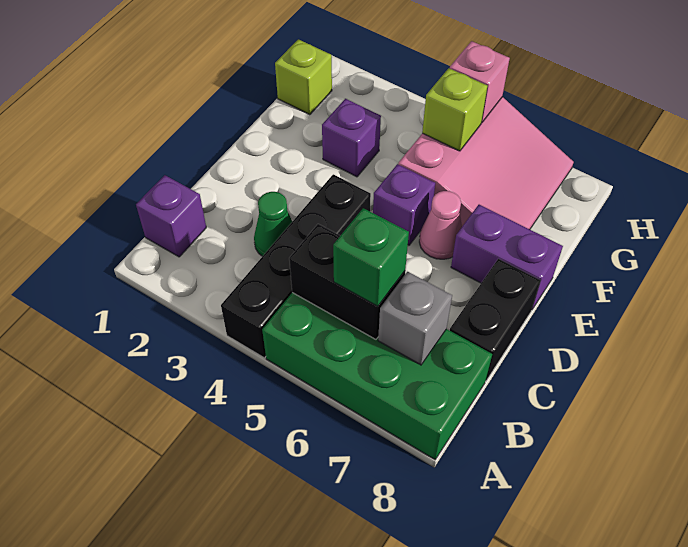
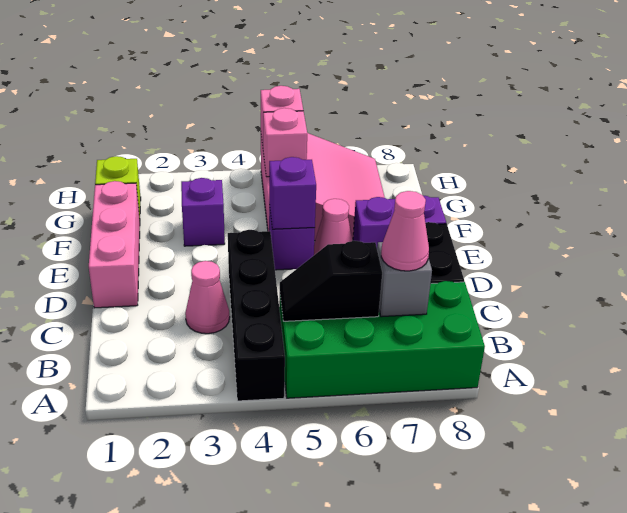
purple 1x1 brick [136,175,206,257] -> purple 1x1 brick moved to [269,157,316,229]
black 1x2 brick [289,224,405,339] -> black 1x2 slope [280,241,382,321]
green 1x1 brick [333,208,409,306] -> none
none -> pink 1x1 cone [381,191,429,271]
green 1x1 cone [254,192,292,256] -> pink 1x1 cone [185,261,230,334]
none -> pink 1x3 brick [89,181,140,308]
lime 1x1 brick [422,68,488,151] -> pink 1x1 brick [263,108,307,177]

